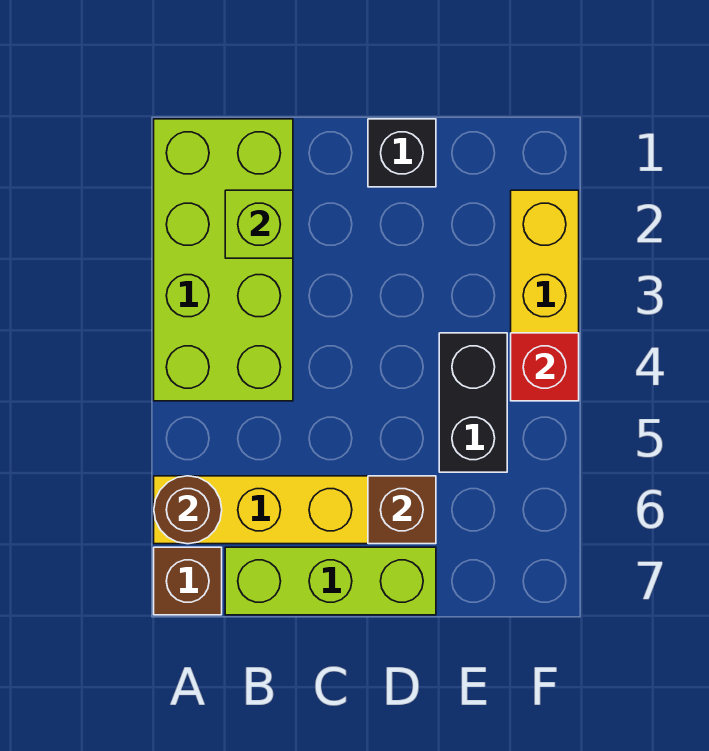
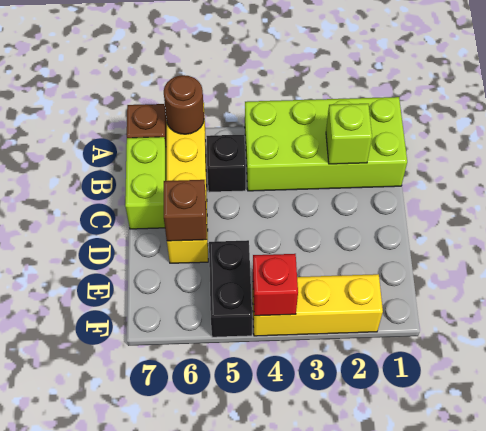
lime 1x3 brick [225,547,436,615] -> lime 1x2 brick [125,137,167,229]
black 1x1 brick [368,119,436,187] -> black 1x1 brick moved to [206,135,246,192]
black 1x2 brick [439,333,507,472] -> black 1x2 brick turned to [209,240,252,337]

